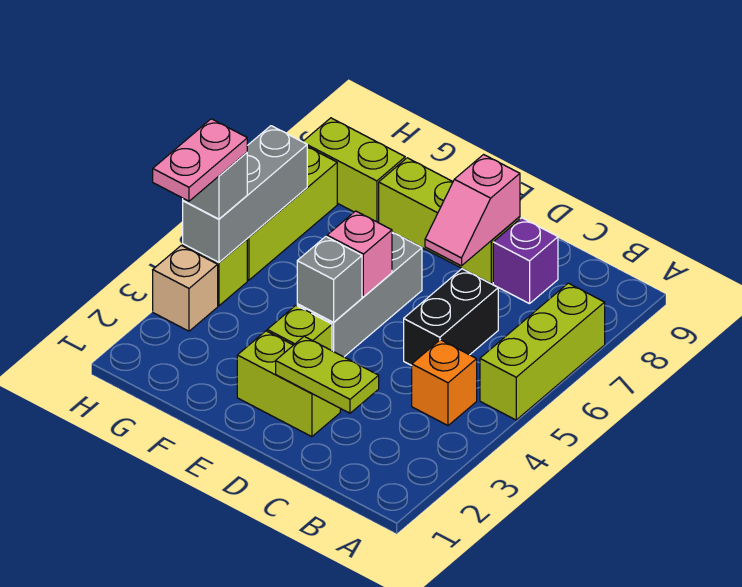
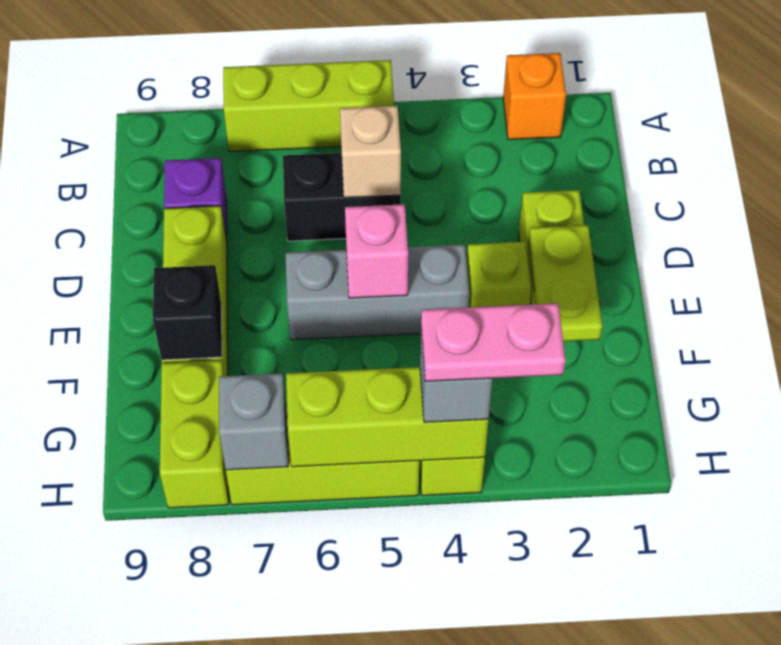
orange 1x1 brick [412,340,477,426] -> orange 1x1 brick moved to [503,53,566,140]
lime 1x2 plate [276,336,379,413] -> lime 1x2 plate moved to [529,225,602,341]
pink 1x2 slope [425,155,520,266] -> none
grey 1x1 brick [297,237,362,323] -> grey 1x1 brick moved to [219,373,288,470]
none -> black 1x1 brick [153,265,222,360]
tan 1x1 brick [153,245,218,331] -> tan 1x1 brick moved to [340,106,401,198]
grey 1x3 brick [183,126,307,263] -> lime 1x3 brick [286,367,489,467]

